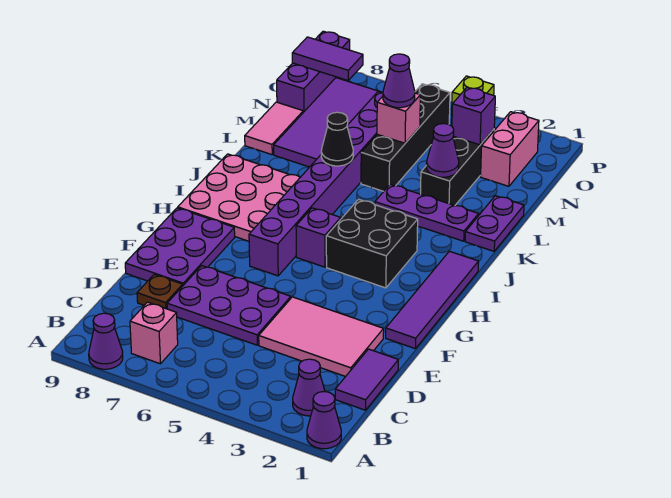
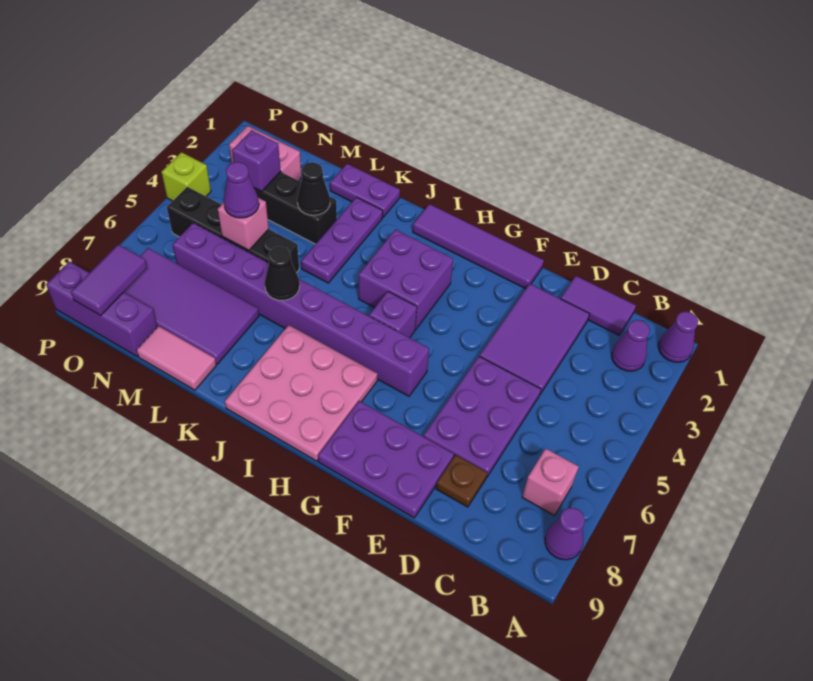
pink 2x3 tile [259,297,384,377] -> purple 2x3 tile [479,284,589,394]
black 2x2 brick [326,199,418,288] -> purple 2x2 brick [359,230,453,329]
purple 1x1 cone [427,124,459,177] -> black 1x1 cone [297,162,330,215]

